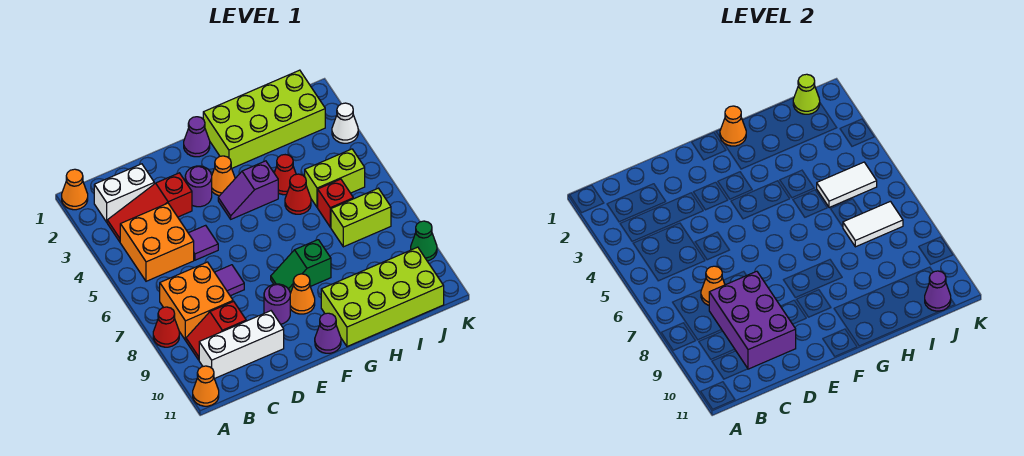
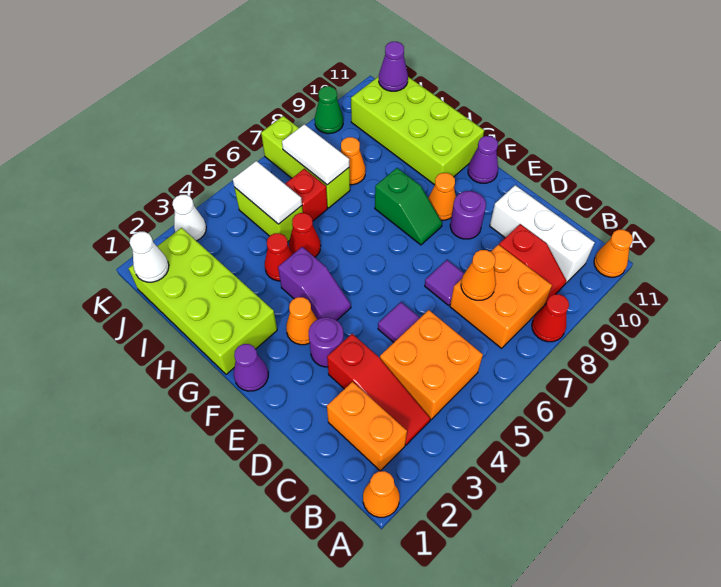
white 1x2 brick [94,164,154,222] -> orange 1x2 brick [327,382,407,471]
purple 2x3 brick [709,271,796,369] -> none
orange 1x1 cone [720,106,746,146] -> orange 1x1 cone moved to [341,137,365,185]
lime 1x2 brick [331,188,391,247] -> lime 1x3 brick [261,116,350,208]
lime 1x1 cone [793,74,820,114] -> white 1x1 cone [130,232,169,282]

